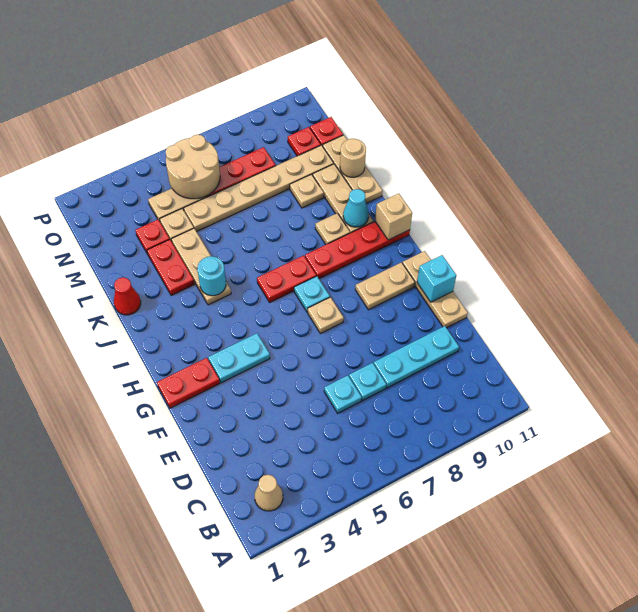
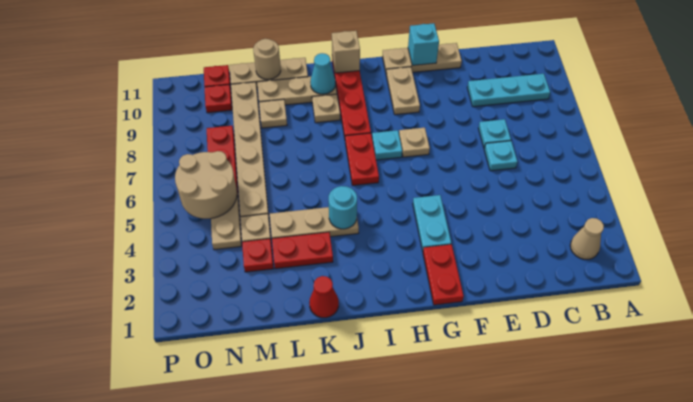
cyan 1x3 plate [374,326,459,388] -> cyan 1x3 plate turned to [467,74,550,107]

